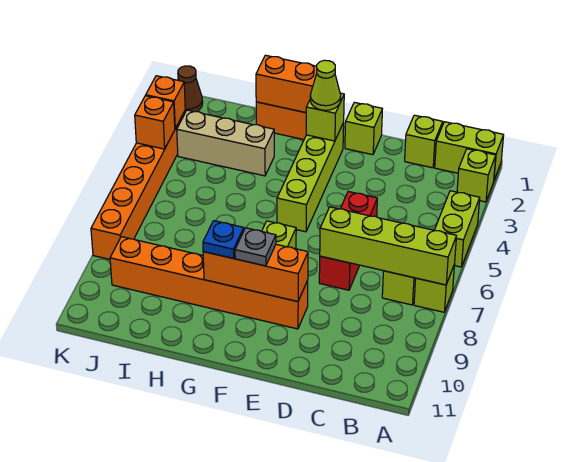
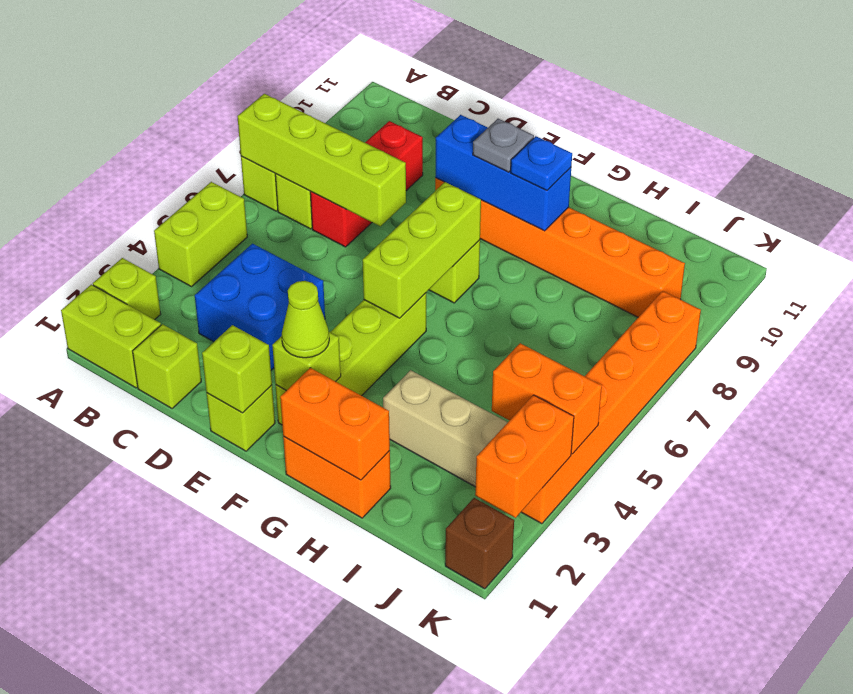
none -> blue 2x2 brick [195,244,325,370]
red 1x3 brick [319,192,377,290] -> red 1x3 brick moved to [310,121,423,247]
none -> lime 1x1 brick [202,325,272,413]
orange 1x3 brick [203,244,308,301] -> blue 1x3 brick [435,115,571,231]
none -> lime 1x3 brick [362,182,481,318]
brown 1x1 cone [178,66,203,112] -> brown 1x1 brick [445,498,514,589]
orange 1x1 brick [146,76,185,128] -> orange 1x2 brick [475,395,574,518]
orange 1x1 brick [135,96,175,149] -> orange 1x2 brick [492,343,602,454]

